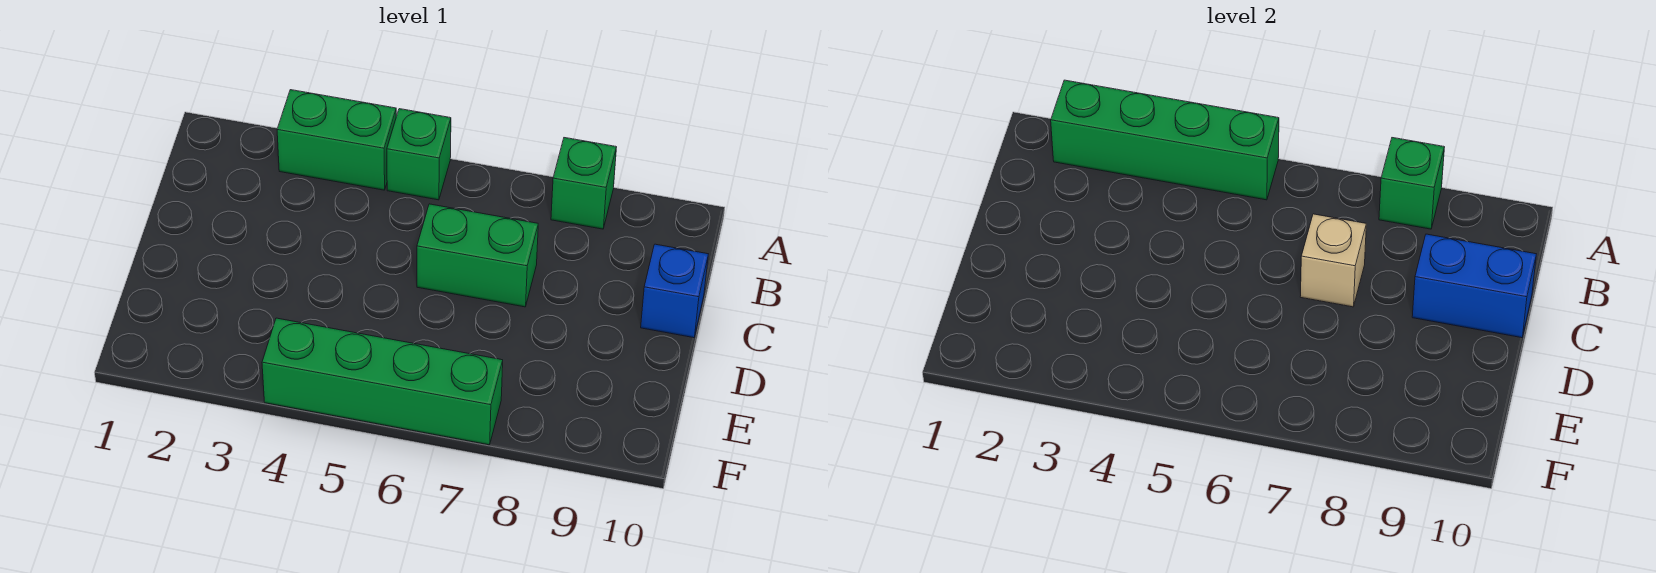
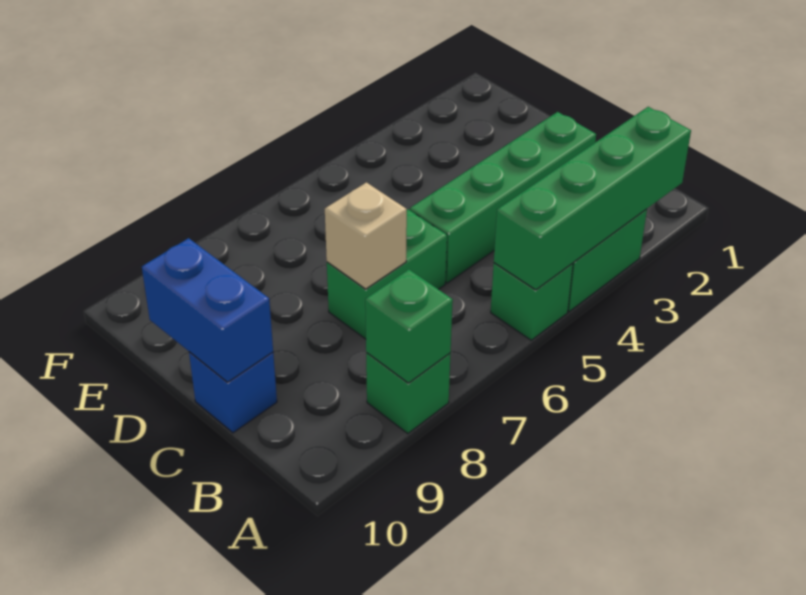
blue 1x2 brick [1412,234,1536,338] -> blue 1x2 brick turned to [142,238,273,382]
green 1x4 brick [262,318,503,445] -> green 1x4 brick moved to [410,112,596,283]

